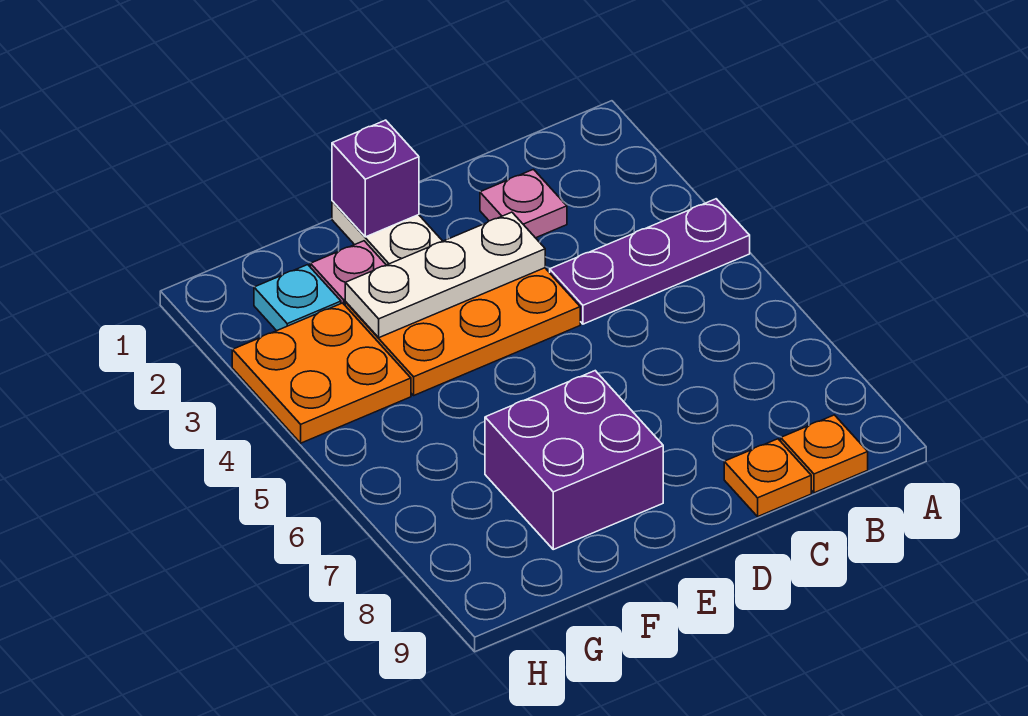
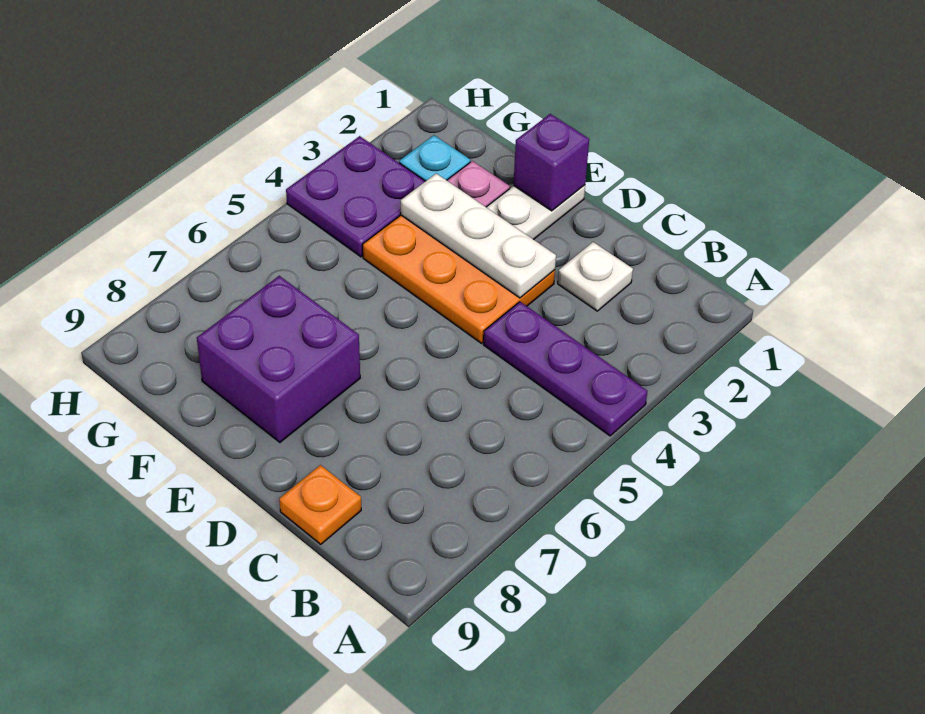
orange 1x1 plate [781,415,868,493] -> none
pink 1x1 plate [480,169,567,238] -> white 1x1 plate [558,242,633,311]
orange 2x2 plate [232,303,411,443] -> purple 2x2 plate [286,136,425,257]

